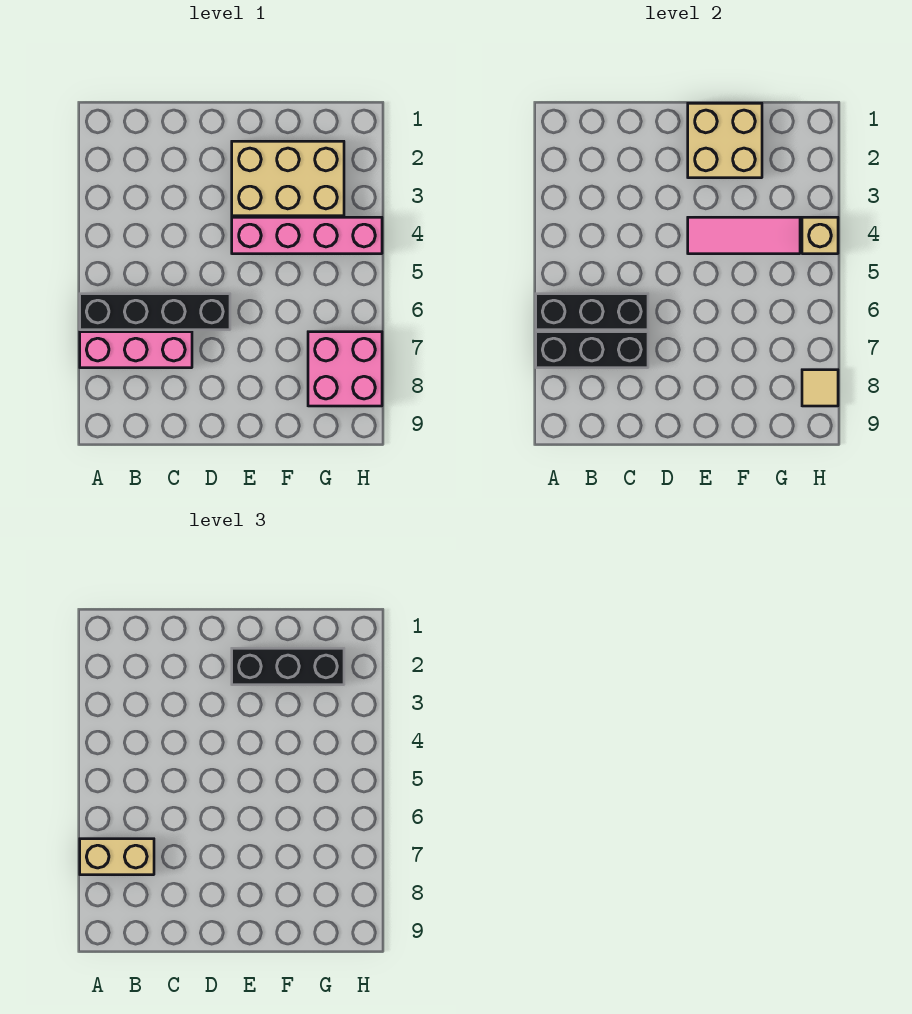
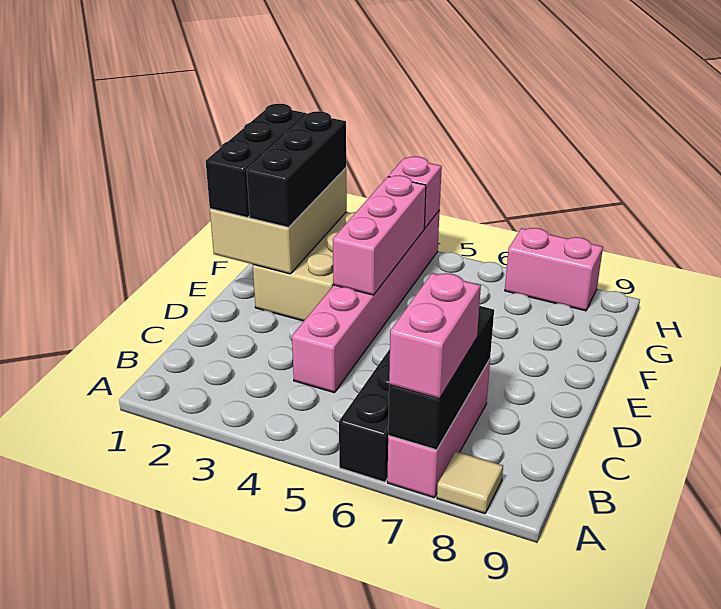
black 1x3 brick [536,294,648,330] -> black 1x3 brick moved to [206,104,307,218]
tan 1x2 brick [80,839,154,875] -> pink 1x2 brick [389,273,481,399]
tan 2x2 brick [688,103,762,178] -> tan 2x3 brick [210,168,347,274]
pink 1x4 brick [232,217,382,254] -> pink 1x6 brick [292,210,440,393]
pink 1x3 tile [688,217,800,254] -> pink 1x3 brick [333,176,426,295]
pink 2x2 brick [308,332,382,406] -> pink 1x2 brick [505,228,603,311]
tan 1x1 brick [802,217,838,254] -> pink 1x1 brick [388,157,442,228]
tan 1x1 tile [802,370,838,406] -> tan 1x1 tile moved to [437,452,503,514]

